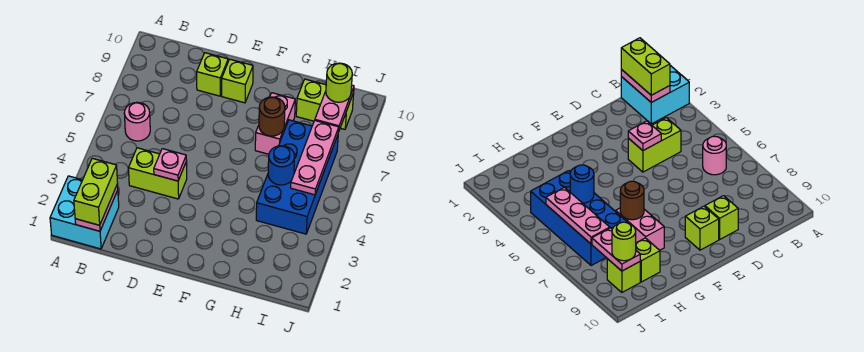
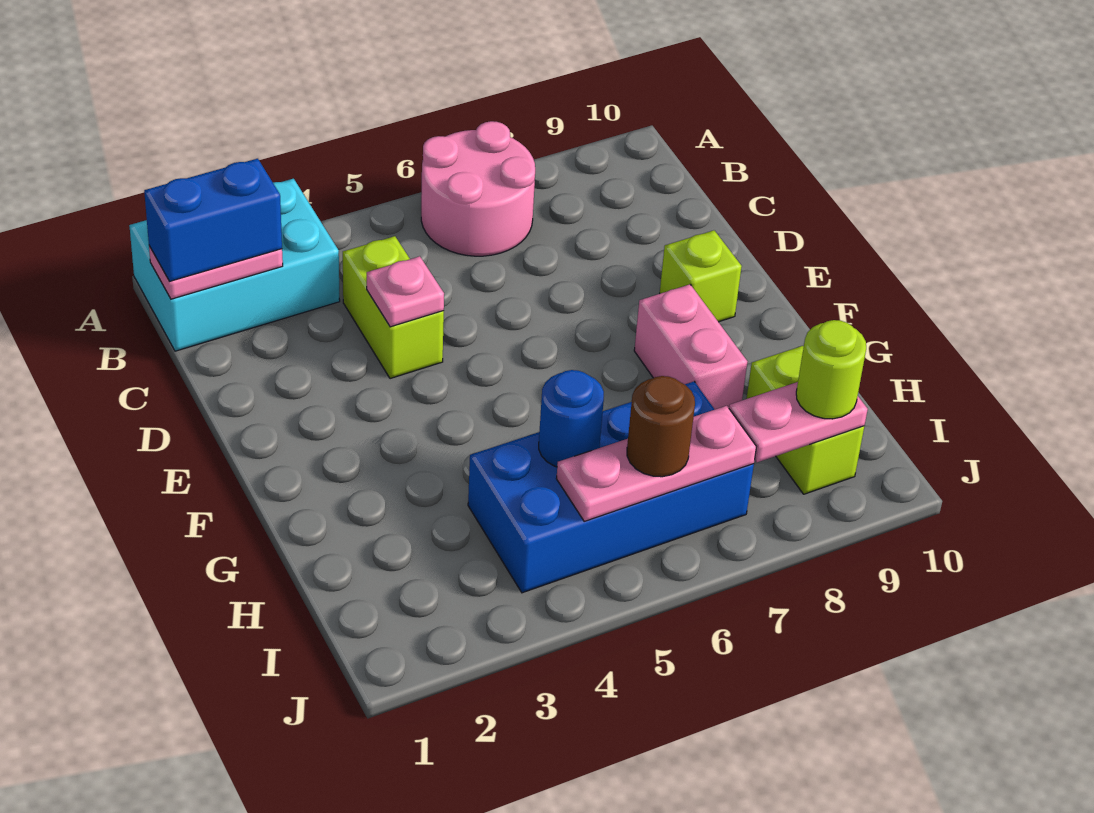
cyan 2x2 brick [50,176,119,249] -> cyan 2x3 brick [129,179,340,351]
lime 1x2 brick [74,158,118,225] -> blue 1x2 brick [144,159,282,281]
pink 1x1 round brick [124,102,150,141] -> pink 2x2 round brick [421,121,535,256]
lime 1x1 brick [197,53,228,96] -> none
pink 1x2 brick [255,93,295,154] -> pink 1x2 brick turned to [634,284,747,409]
brown 1x1 round brick [259,97,285,136] -> brown 1x1 round brick moved to [627,376,695,477]

